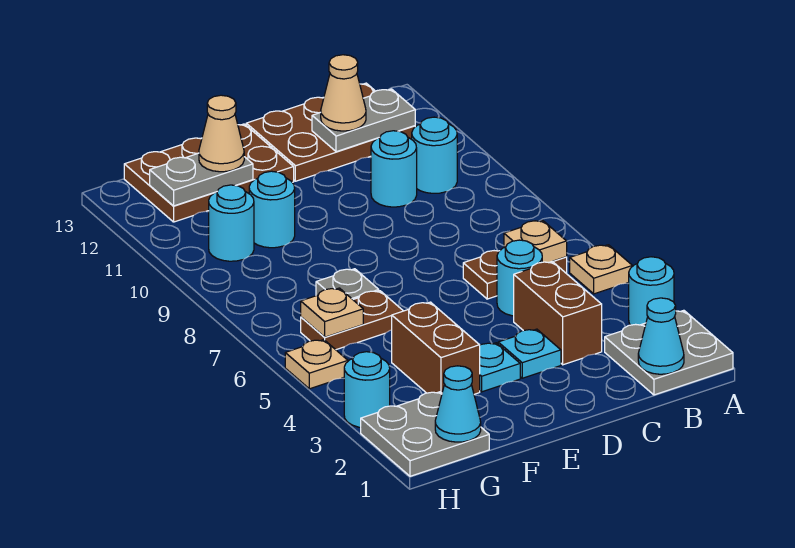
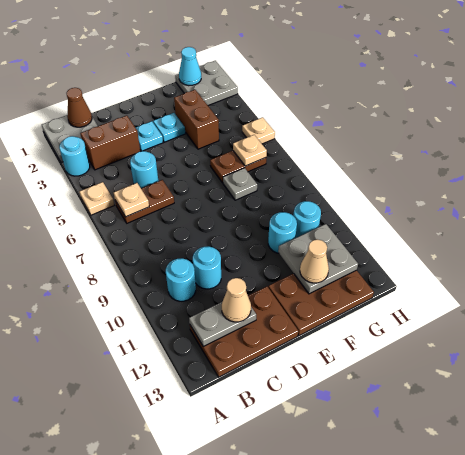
cyan 1x1 cone [638,298,684,374] -> brown 1x1 cone [67,88,92,127]
brown 1x2 brick [514,261,602,365] -> brown 1x2 brick turned to [80,116,140,170]
grey 1x2 plate [150,153,253,206] -> grey 2x2 plate [278,224,358,294]
cyan 1x1 round brick [344,352,390,427] -> none

